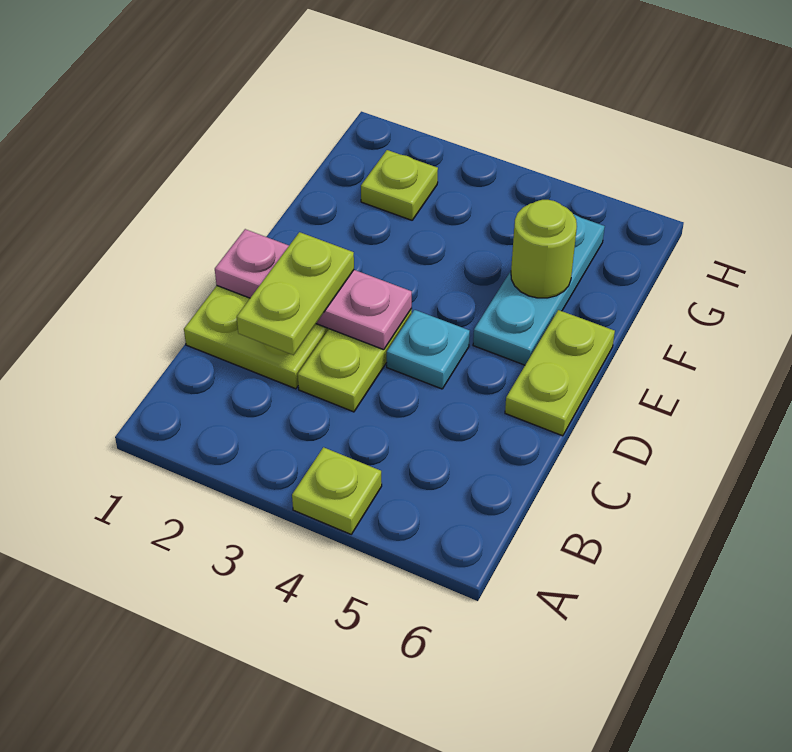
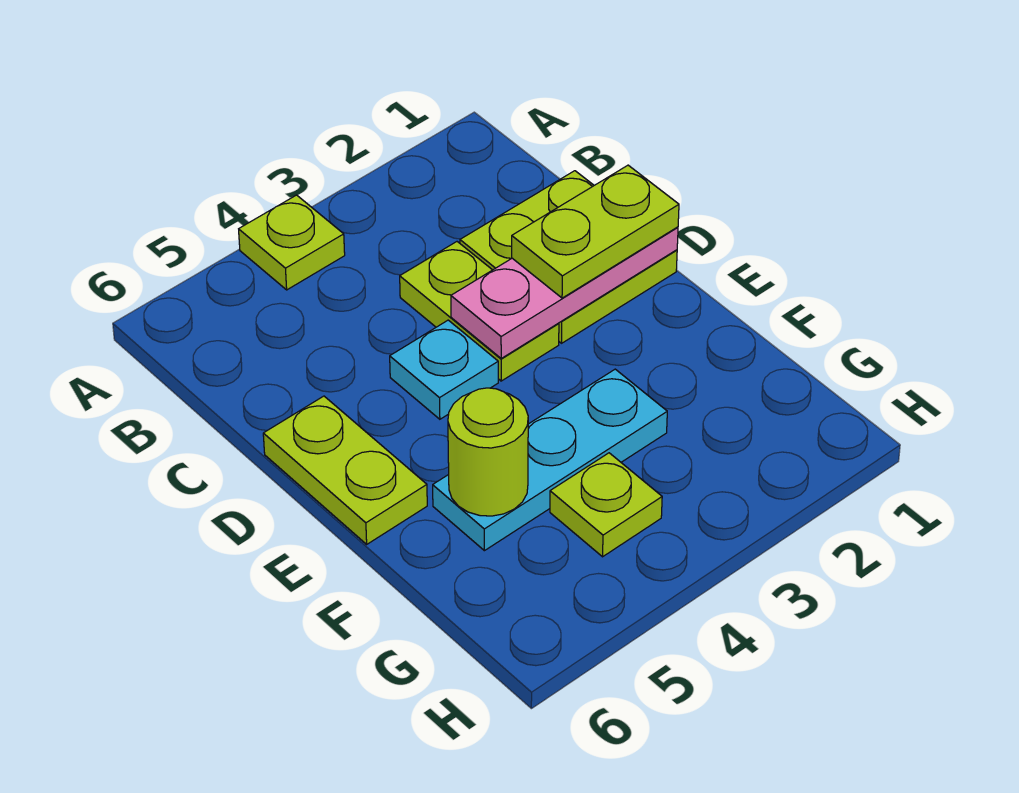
lime 1x2 plate [237,232,354,355] -> lime 1x2 plate turned to [512,165,679,298]
cyan 1x3 plate [473,214,605,365] -> cyan 1x3 plate turned to [433,369,667,551]
lime 1x1 plate [361,150,438,220] -> lime 1x1 plate moved to [550,453,662,557]

